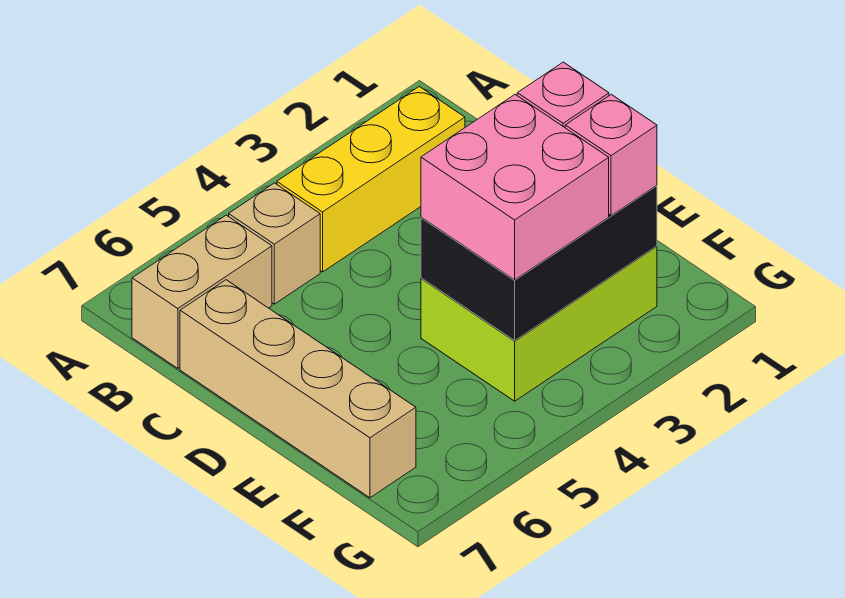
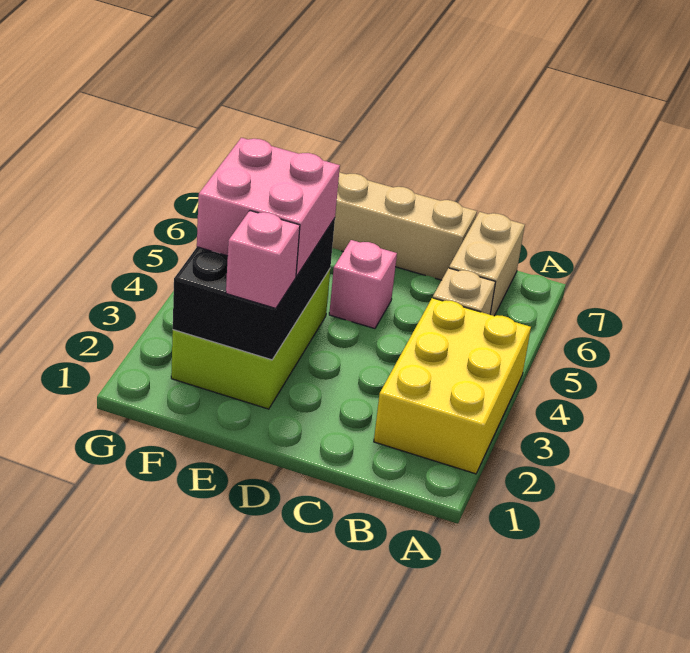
yellow 1x3 brick [277,87,465,272] -> yellow 2x3 brick [374,298,531,474]
pink 1x1 brick [565,94,657,216] -> pink 1x1 brick moved to [329,240,397,329]

